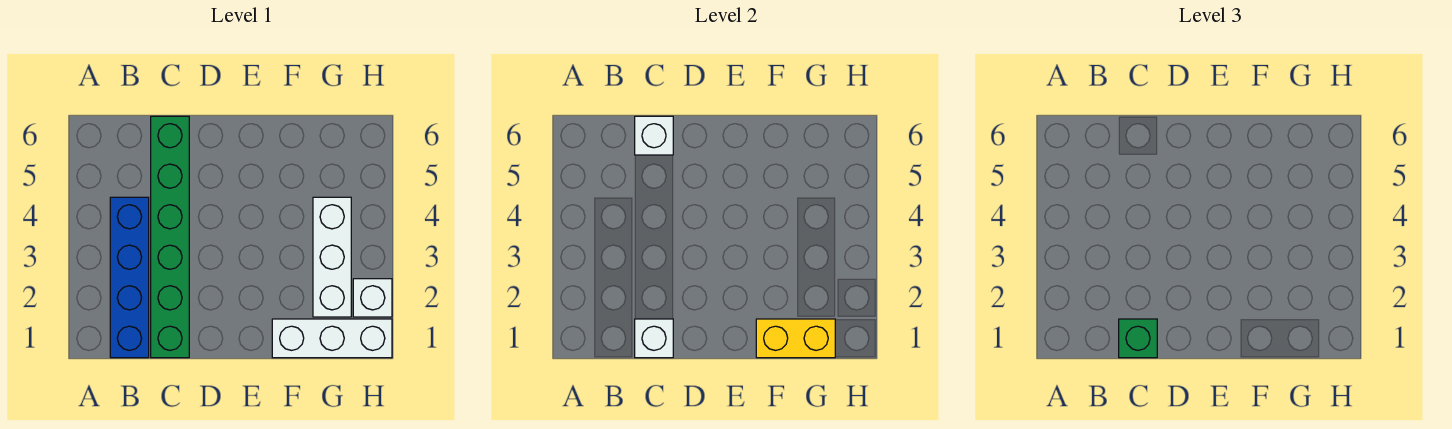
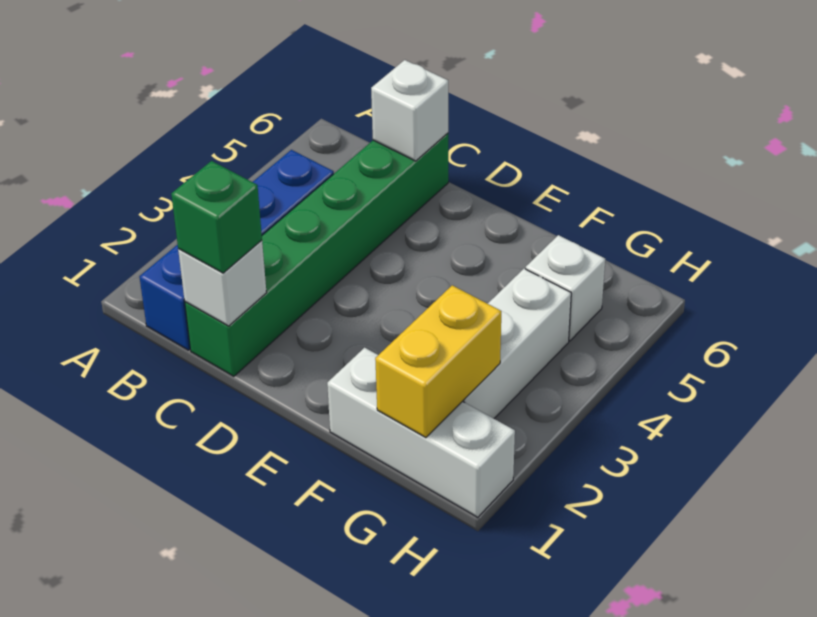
yellow 1x2 brick [756,319,835,358] -> yellow 1x2 brick turned to [375,285,501,438]
white 1x1 brick [353,279,392,317] -> white 1x1 brick moved to [526,235,605,341]

